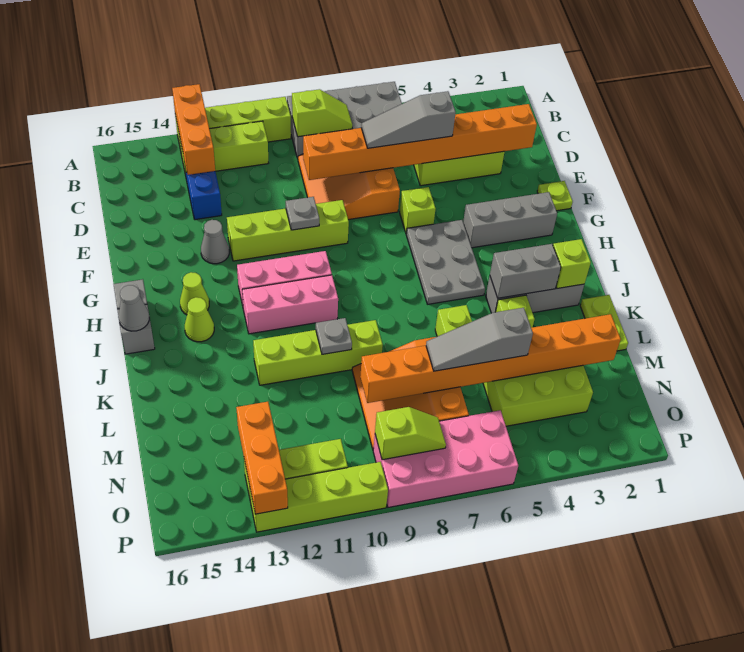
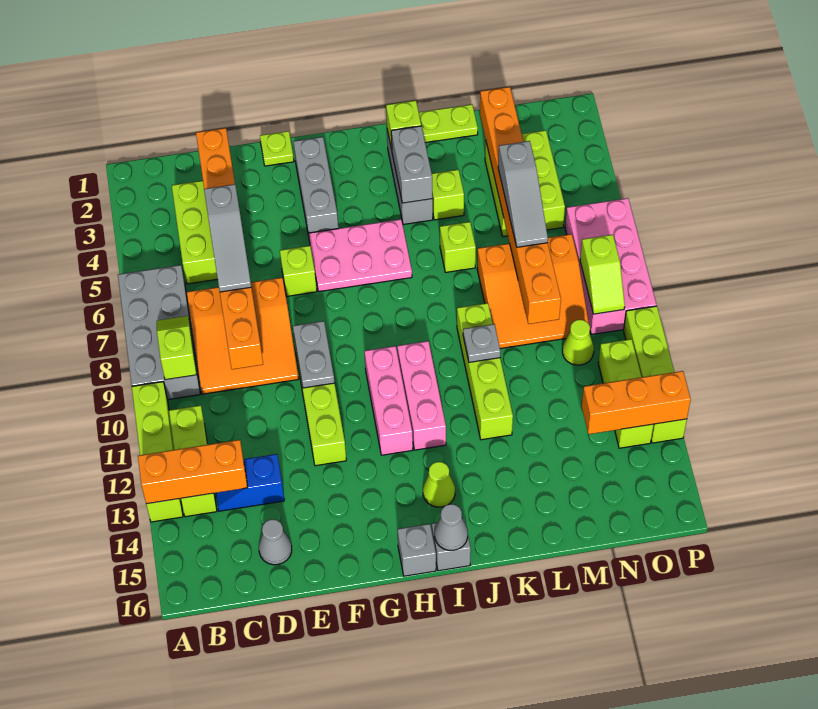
grey 1x1 plate [286,197,319,230] -> grey 1x2 plate [293,321,334,388]
grey 1x1 cone [201,220,229,264] -> grey 1x1 cone moved to [259,519,292,565]
grey 2x3 plate [406,220,485,304] -> pink 2x3 plate [309,219,412,292]
lime 1x1 cone [180,272,209,315] -> lime 1x1 cone moved to [562,320,594,365]
lime 1x2 slope [375,407,446,460] -> lime 1x2 slope turned to [580,235,625,314]

